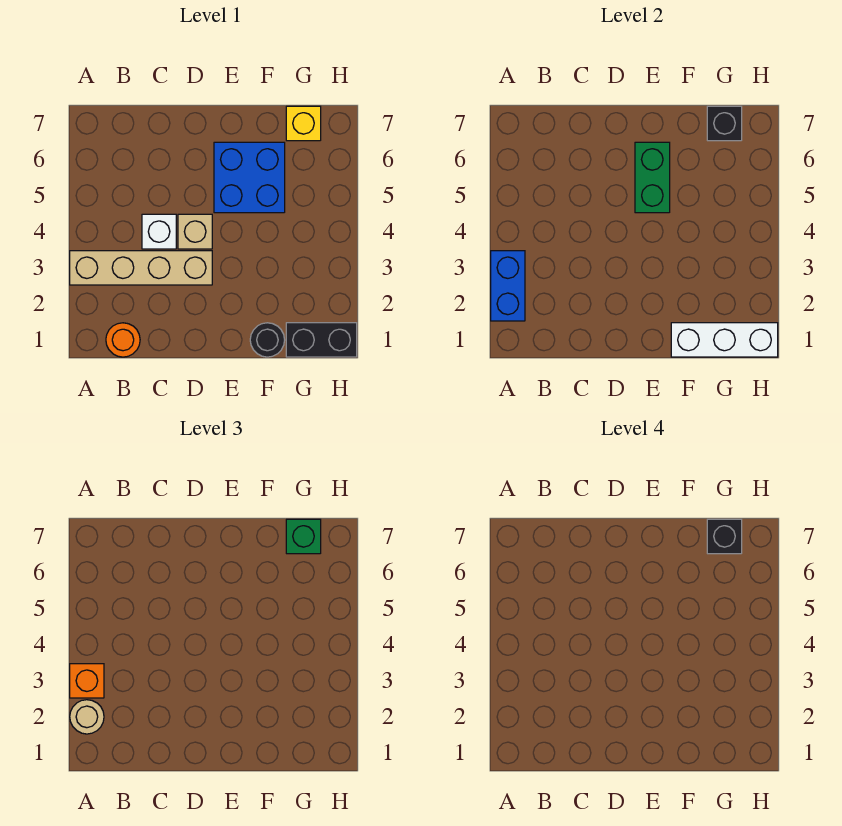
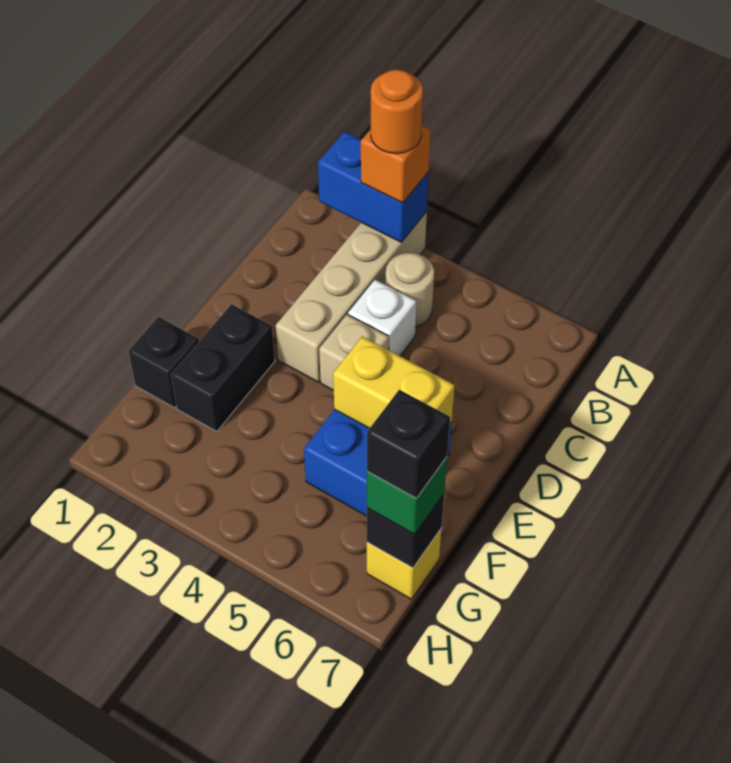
tan 1x1 round brick [70,700,104,734] -> tan 1x1 round brick moved to [385,253,434,327]
orange 1x1 round brick [106,323,140,357] -> orange 1x1 round brick moved to [371,70,423,154]
green 1x2 brick [635,142,670,213] -> yellow 1x2 brick [333,336,455,428]
black 1x1 round brick [250,323,285,357] -> black 1x1 brick [128,317,199,408]
white 1x3 brick [671,323,778,357] -> none
black 1x2 brick [286,323,357,357] -> black 1x2 brick moved to [171,304,275,432]

